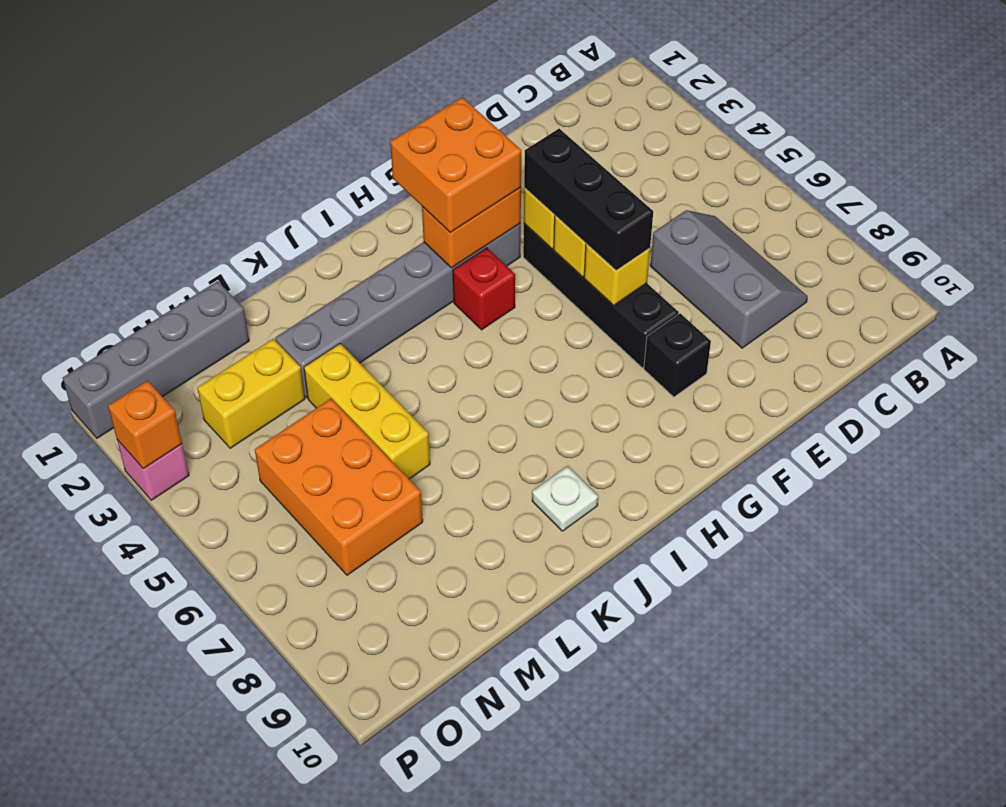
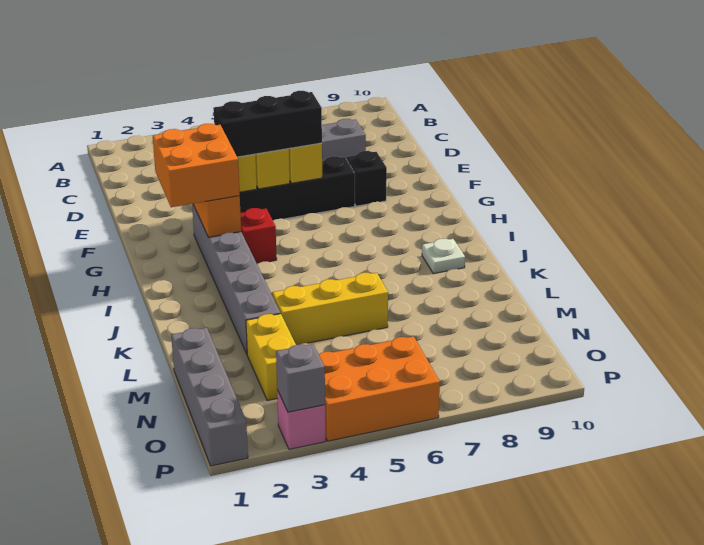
orange 2x3 brick [255,399,423,575] -> orange 2x3 brick moved to [319,336,440,441]
orange 1x1 brick [108,381,182,469] -> grey 1x1 brick [276,344,325,412]

